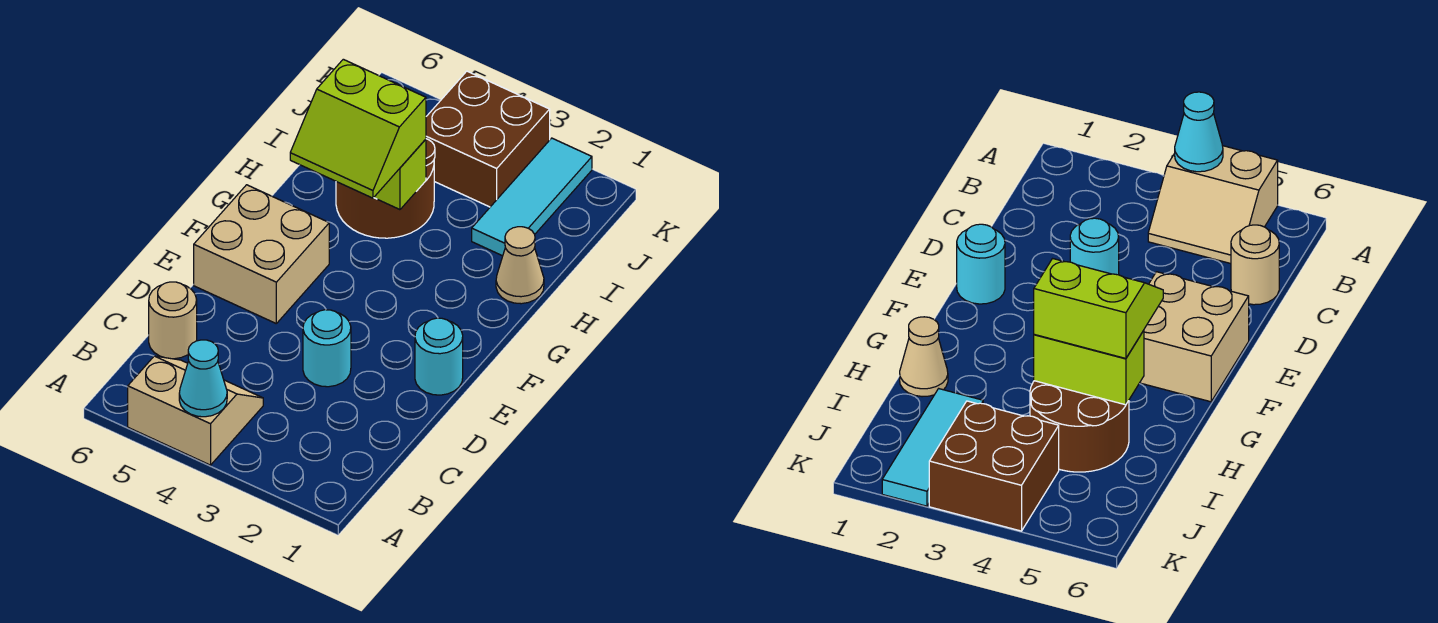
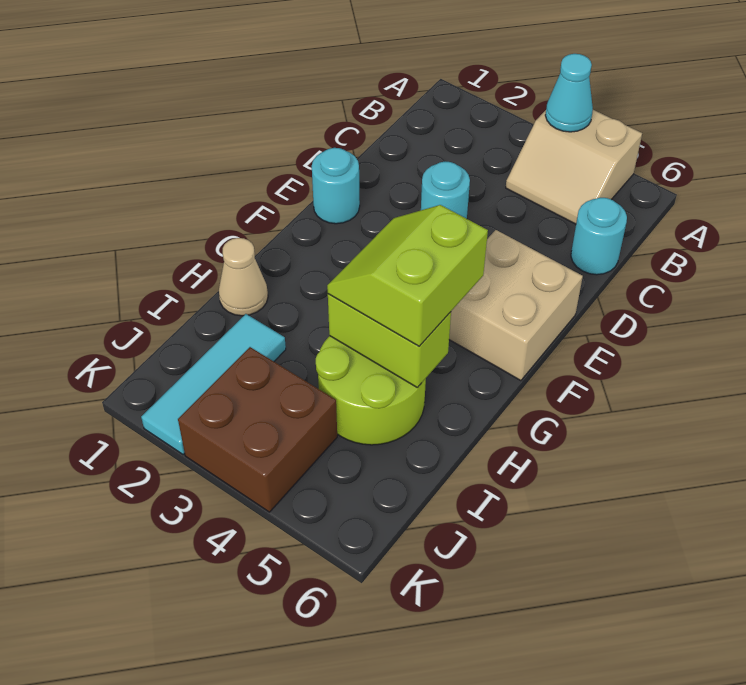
tan 1x1 round brick [149,282,197,359] -> cyan 1x1 round brick [571,198,627,275]
lime 2x2 slope [290,59,426,198] -> lime 2x2 slope turned to [327,205,488,346]
brown 2x2 round brick [336,139,435,238] -> lime 2x2 round brick [316,336,426,445]

